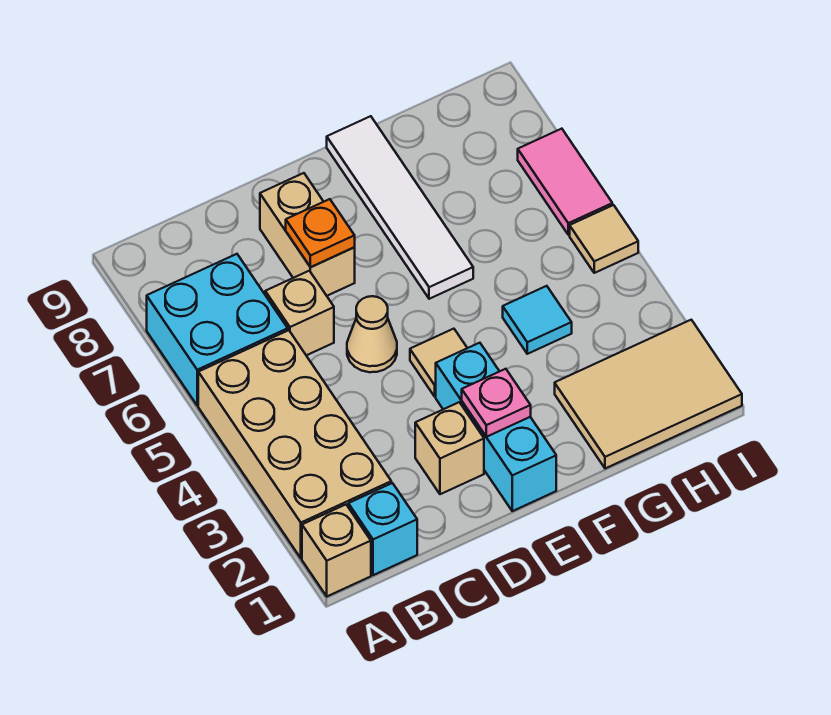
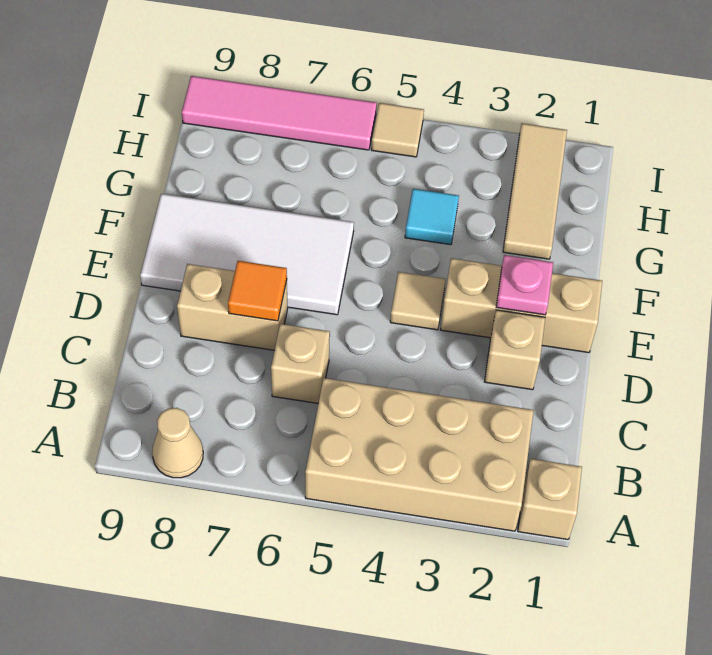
cyan 2x2 brick [147,254,288,405] -> none
cyan 1x1 brick [348,483,417,575] -> none
tan 1x1 cone [347,296,397,372] -> tan 1x1 cone moved to [152,408,203,478]
orange 1x1 plate [286,199,355,267] -> orange 1x1 tile [228,261,287,321]
cyan 1x3 brick [436,343,556,511] -> tan 1x3 brick [440,258,602,353]
white 1x4 tile [327,116,473,299] -> white 2x4 tile [140,194,354,315]
tan 2x3 tile [555,320,742,469] -> tan 1x3 tile [503,123,567,259]
pink 1x2 tile [518,129,612,235] -> pink 1x4 tile [182,76,377,150]

